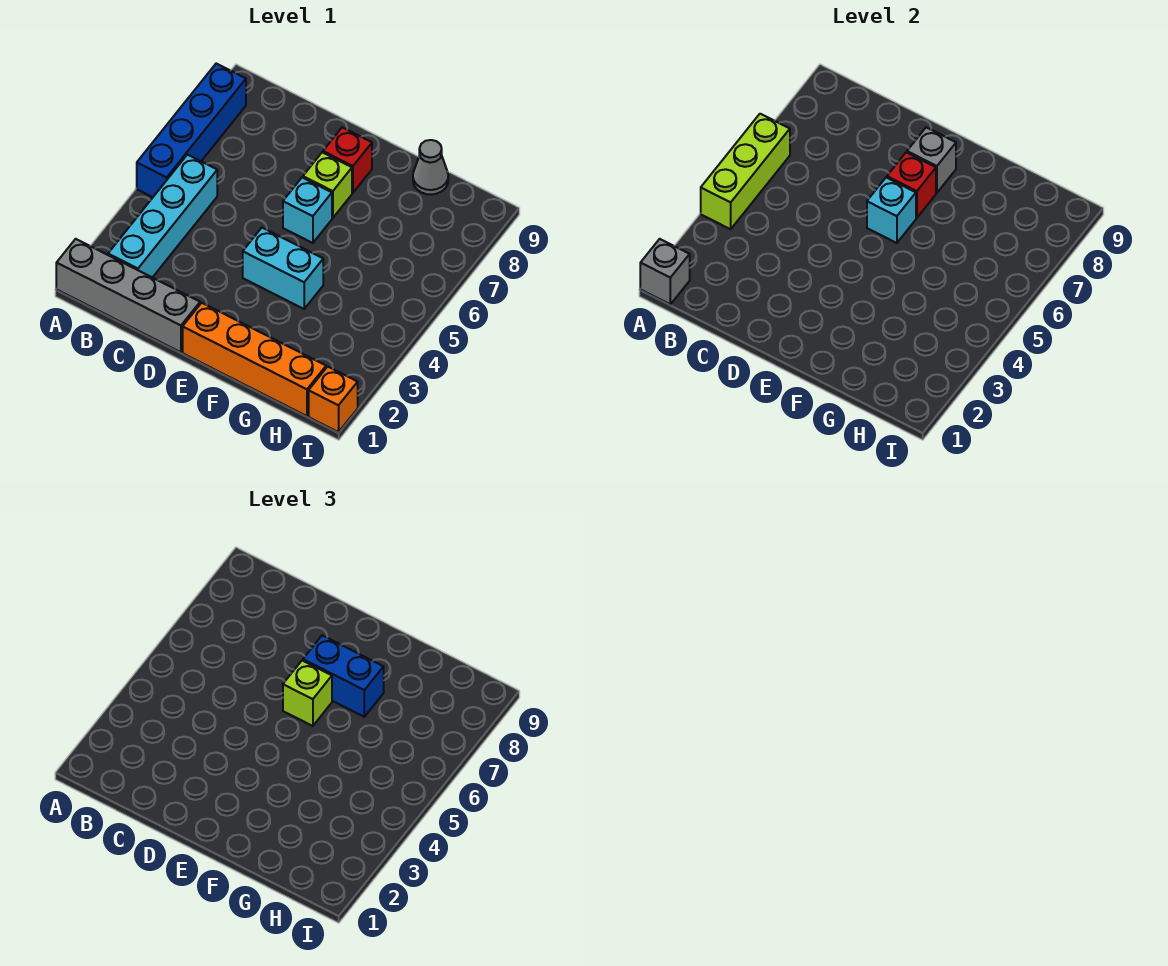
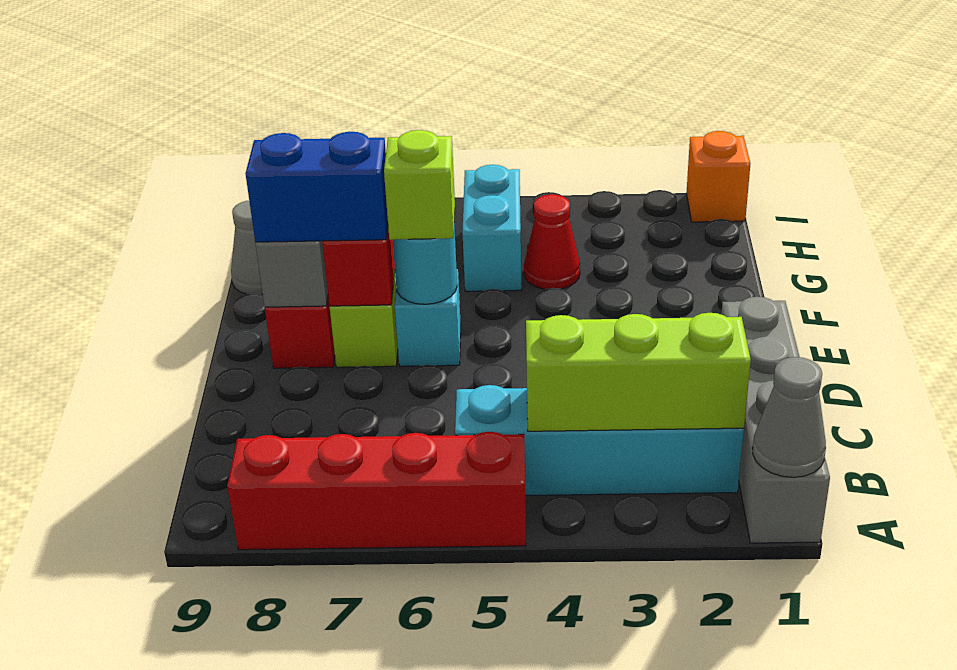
grey 1x1 brick [640,239,690,304] -> grey 1x1 cone [753,357,826,477]
lime 1x3 brick [701,114,790,229] -> lime 1x3 brick moved to [526,313,751,431]
blue 1x4 brick [137,64,246,197] -> red 1x4 brick [227,432,526,550]
orange 1x4 brick [183,303,326,416] -> none
cyan 1x2 brick [243,228,323,309] -> cyan 1x2 brick moved to [462,165,522,291]
cyan 1x1 brick [867,178,916,243] -> cyan 1x1 round brick [393,227,457,304]
blue 1x2 brick [303,635,384,717] -> blue 1x2 brick turned to [245,132,388,242]
none -> red 1x1 cone [524,194,580,289]

